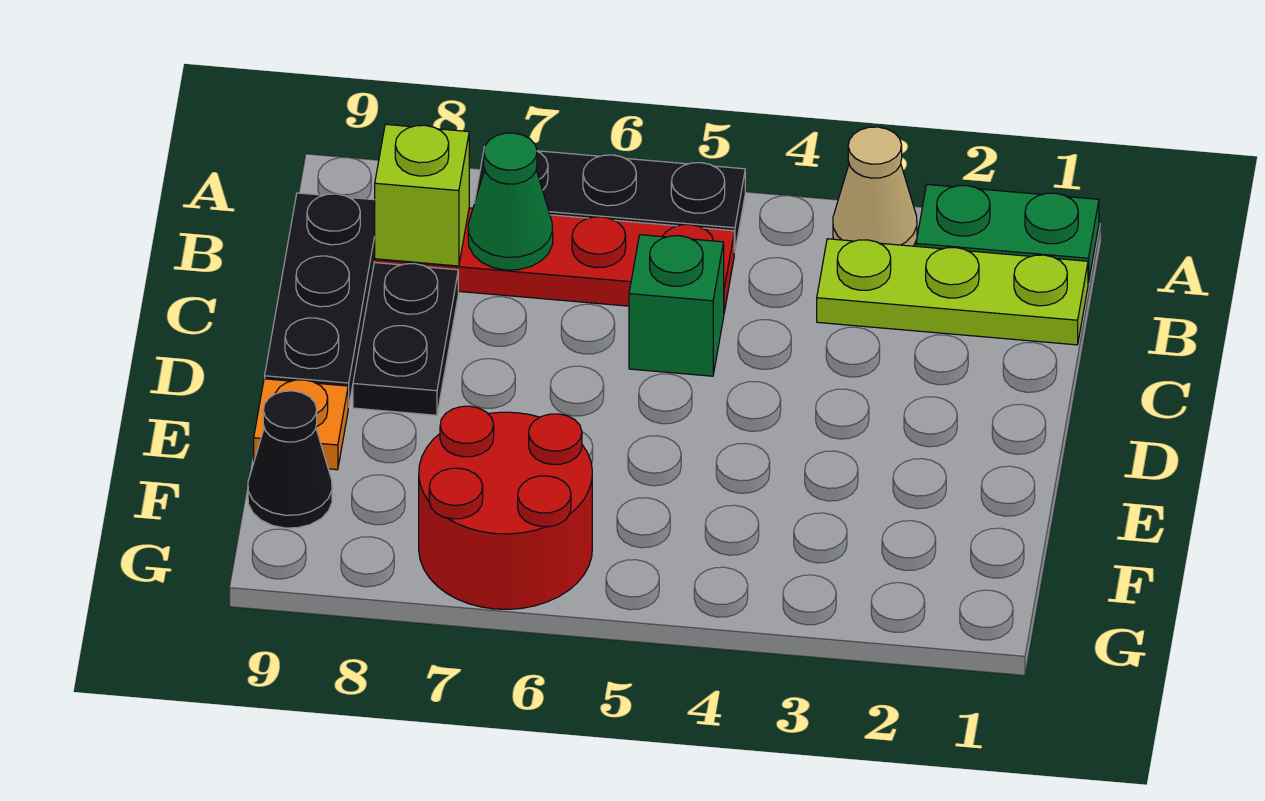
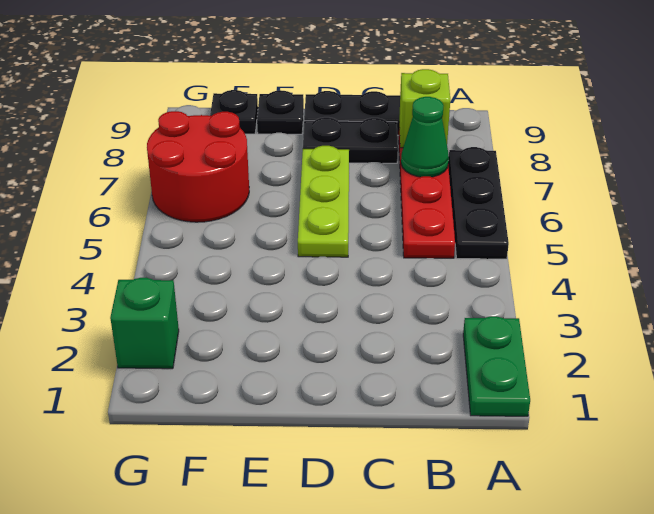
tan 1x1 cone [833,127,917,246] -> none
lime 1x3 plate [817,239,1088,345] -> lime 1x3 plate moved to [298,146,349,257]
green 1x1 brick [629,235,724,376] -> green 1x1 brick moved to [110,278,179,369]
orange 1x1 plate [254,379,348,470] -> black 1x1 plate [257,90,304,134]
black 1x1 cone [248,391,332,528] -> black 1x1 plate [210,90,258,134]

